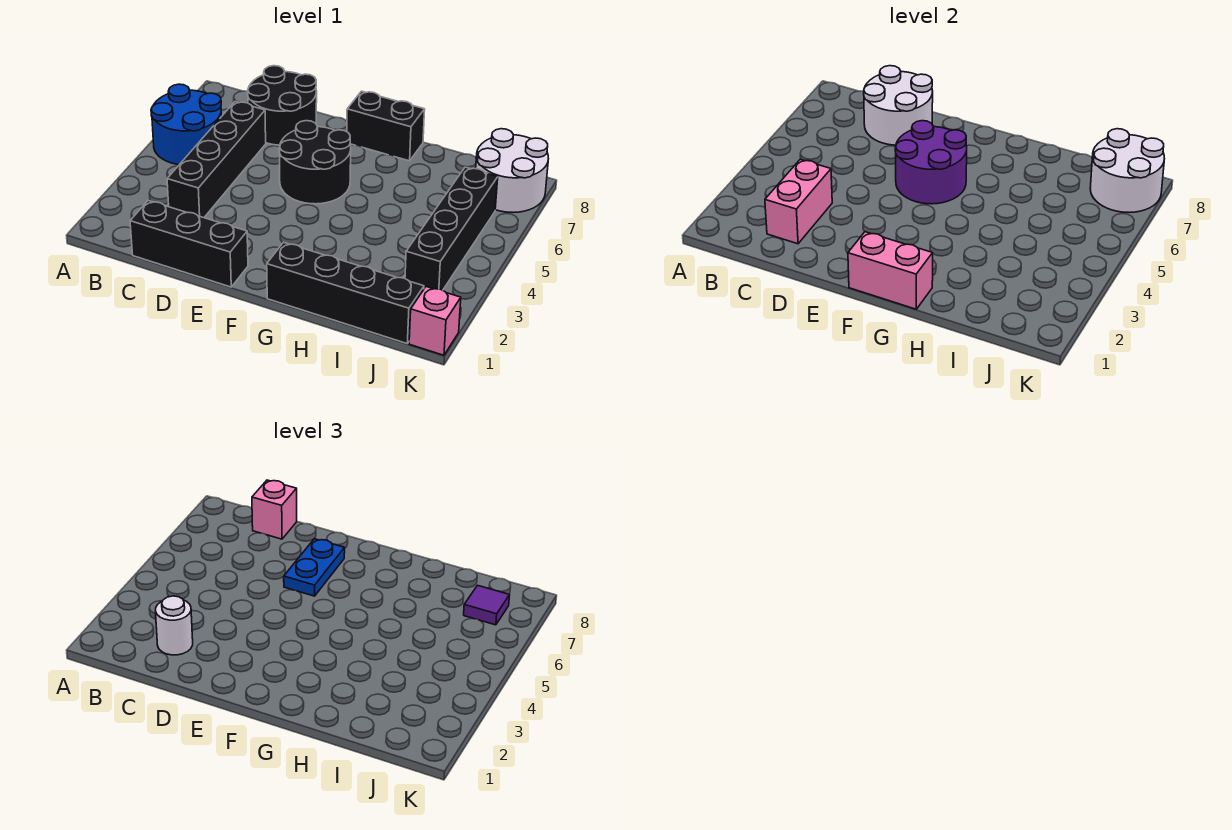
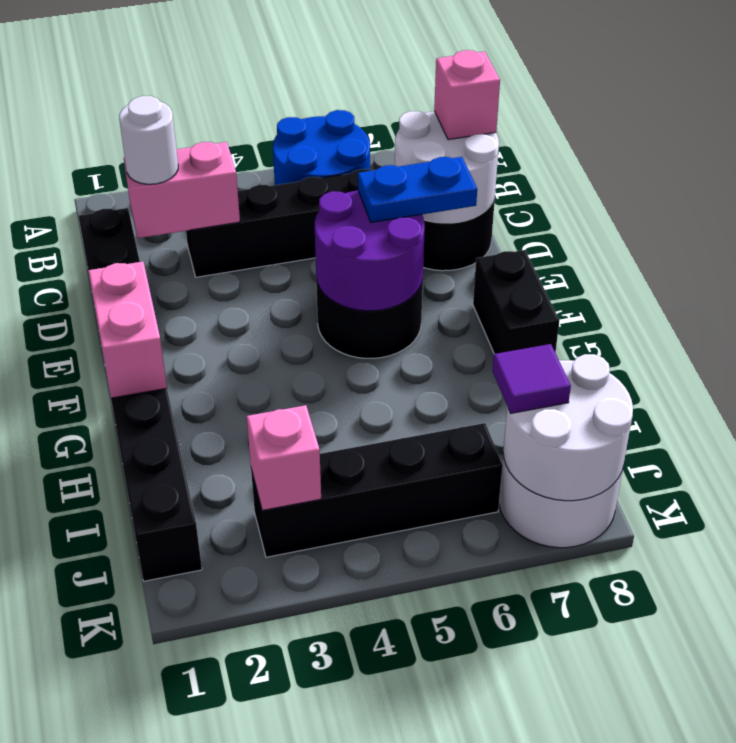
pink 1x1 brick [409,287,461,355] -> pink 1x1 brick moved to [247,405,321,511]

